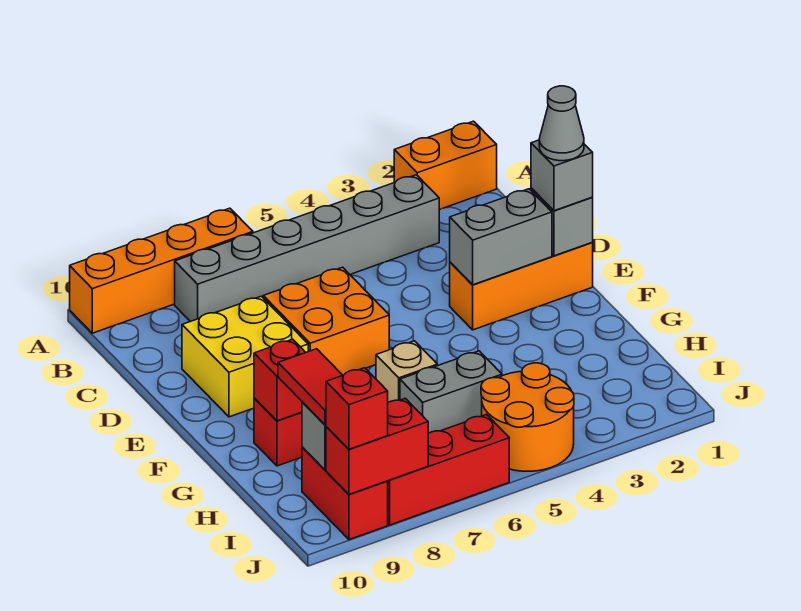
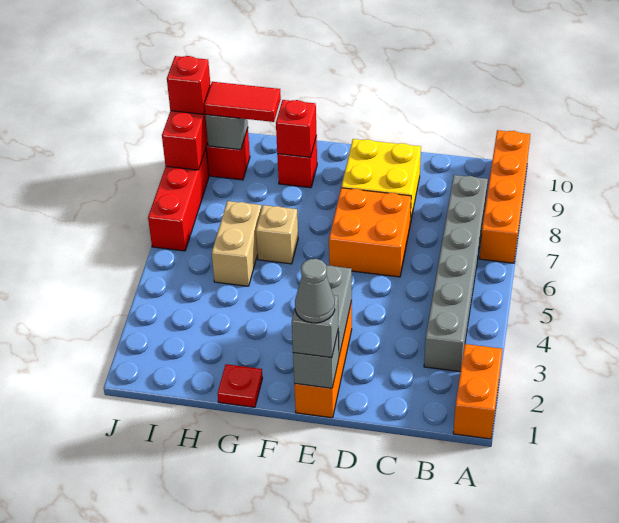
none -> red 1x1 plate [218,364,262,407]
grey 1x2 brick [400,351,502,433] -> tan 1x2 brick [212,201,261,286]
orange 2x2 round brick [481,363,574,471] -> none

